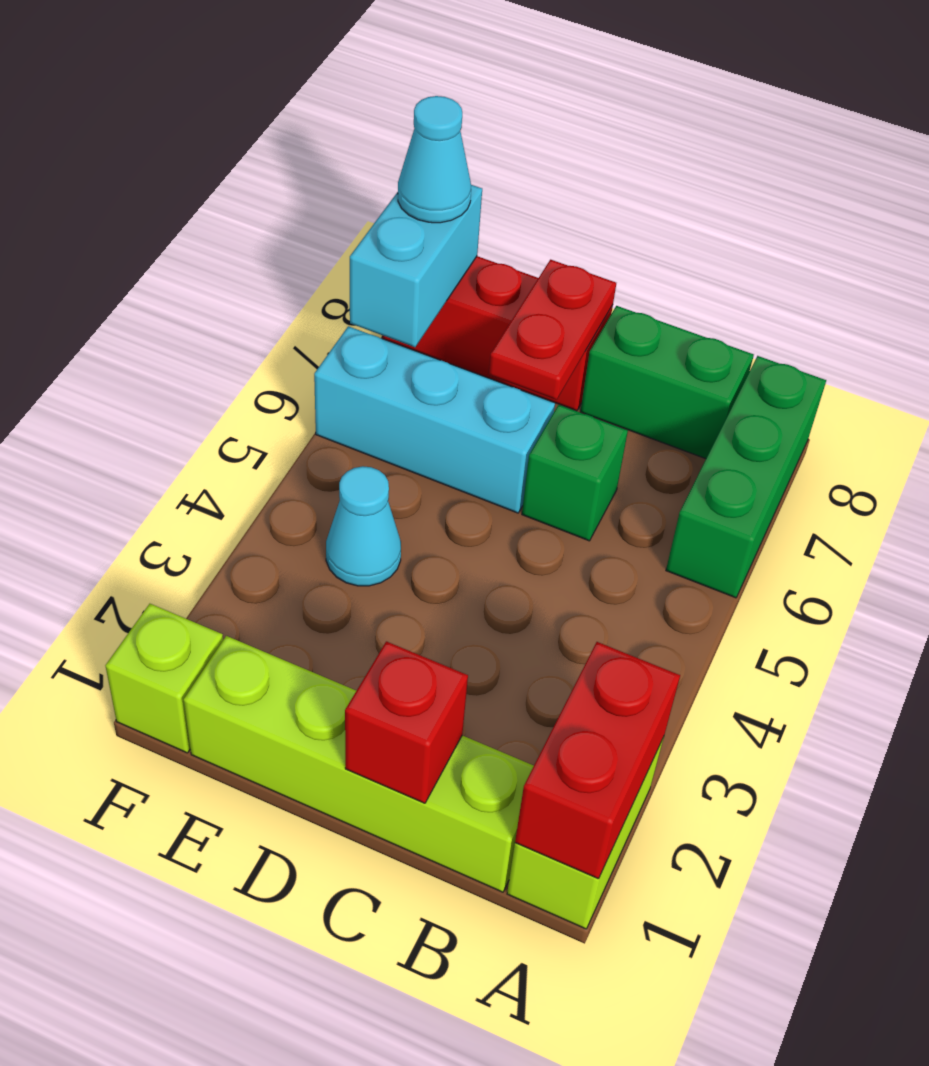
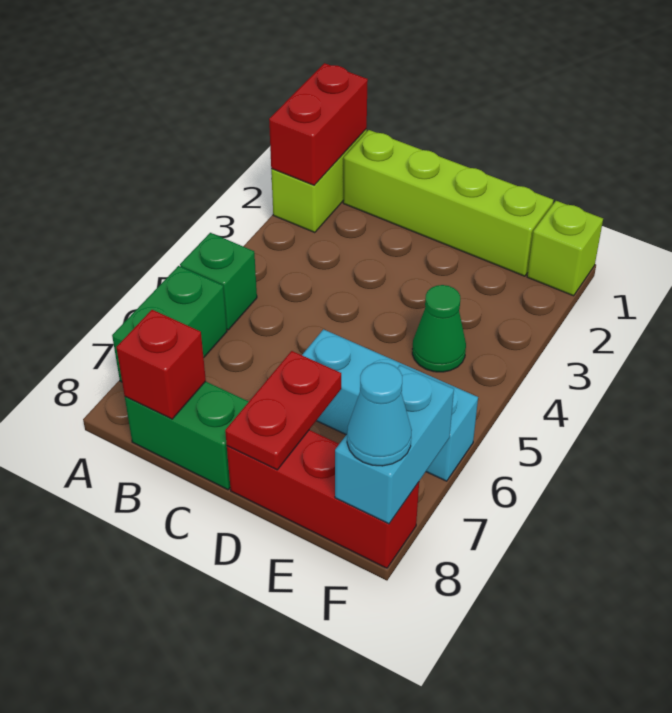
green 1x3 brick [666,356,826,598] -> green 1x2 brick [112,266,227,382]
red 1x1 brick [345,641,468,803] -> red 1x1 brick moved to [116,310,206,419]
green 1x1 brick [522,405,628,541] -> green 1x1 brick moved to [180,233,257,330]
cyan 1x1 cone [326,466,401,586] -> green 1x1 cone [412,285,466,372]

